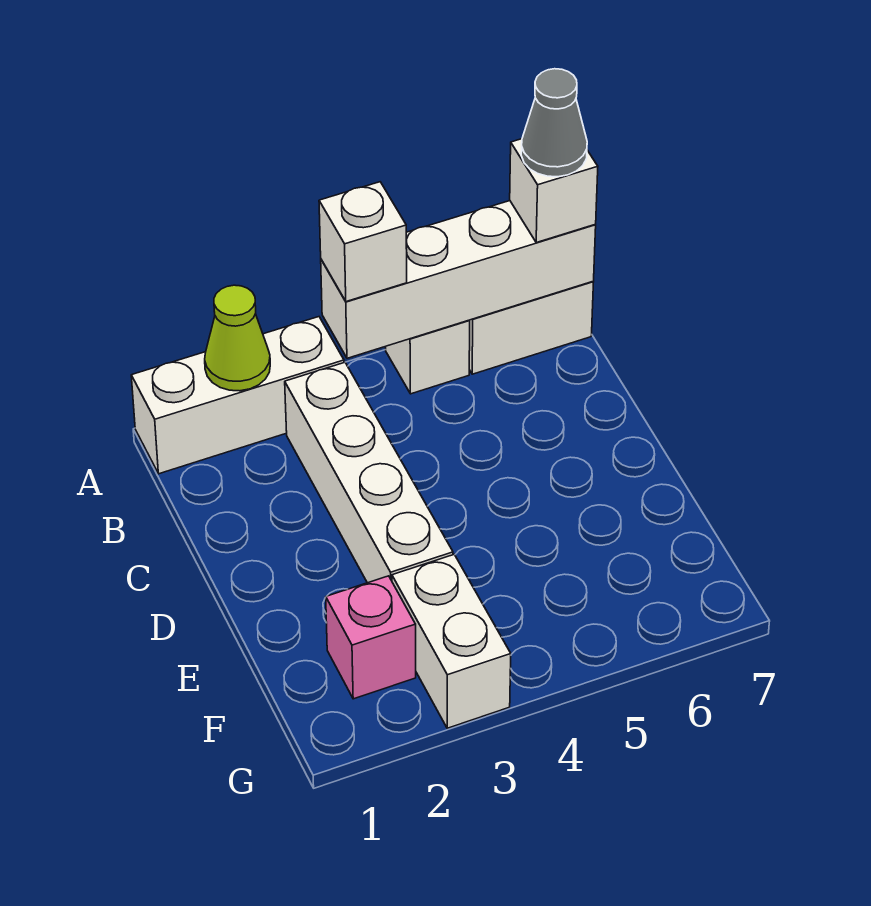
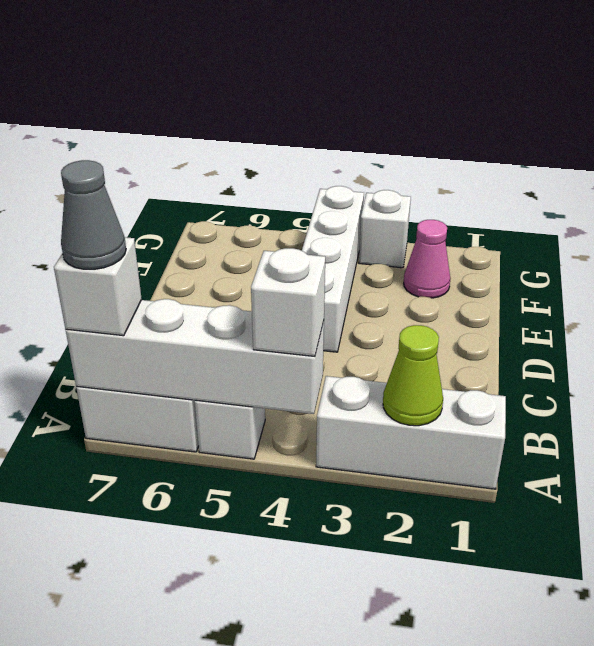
white 1x4 brick [285,362,453,583] -> white 1x4 brick moved to [301,186,364,352]
pink 1x1 brick [326,576,416,699] -> pink 1x1 cone [404,220,450,298]
white 1x2 brick [392,555,511,728] -> white 1x1 brick [359,190,411,268]

